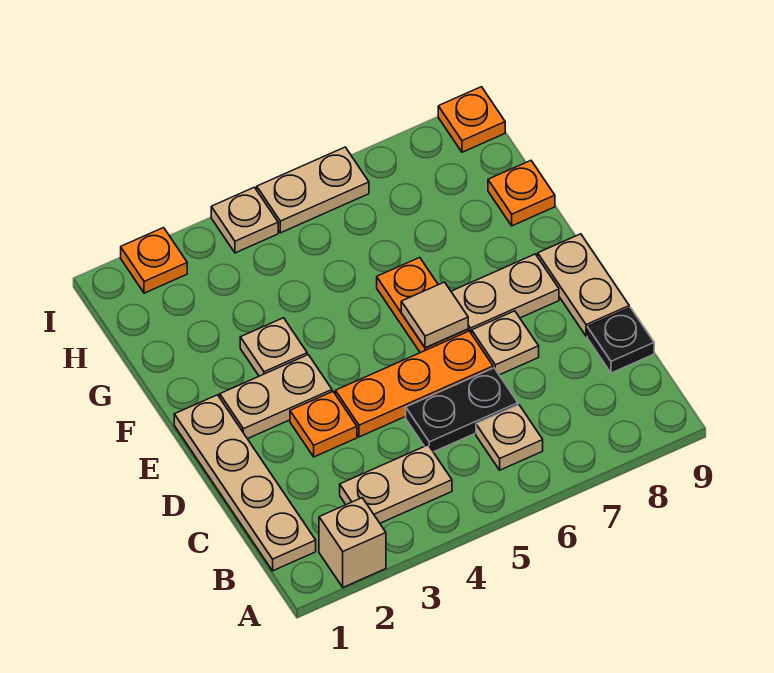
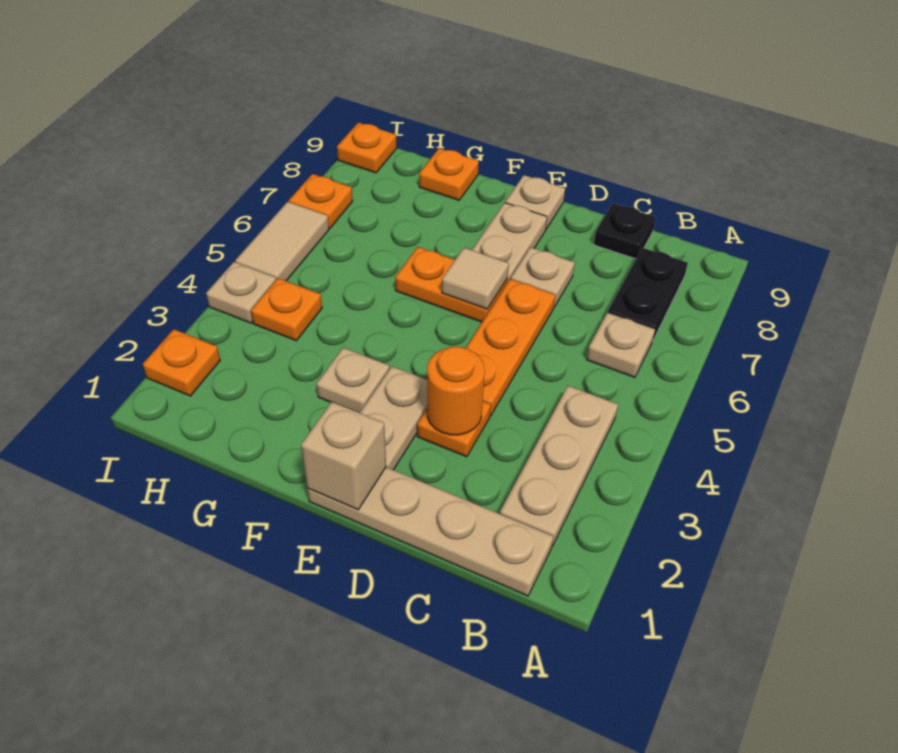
tan 1x1 brick [319,498,386,587] -> tan 1x1 brick moved to [301,402,386,510]
tan 1x2 plate [340,445,452,523] -> tan 1x3 plate [500,386,618,546]
black 1x2 plate [406,368,518,452] -> black 1x2 plate moved to [608,248,688,340]
none -> orange 1x1 round brick [427,346,485,435]
tan 1x2 plate [538,234,629,336] -> tan 1x1 plate [505,175,565,229]
none -> orange 1x1 plate [251,278,322,341]
tan 1x2 plate [257,147,369,233] -> tan 1x2 tile [235,202,329,281]
none -> orange 1x1 plate [289,174,353,228]

